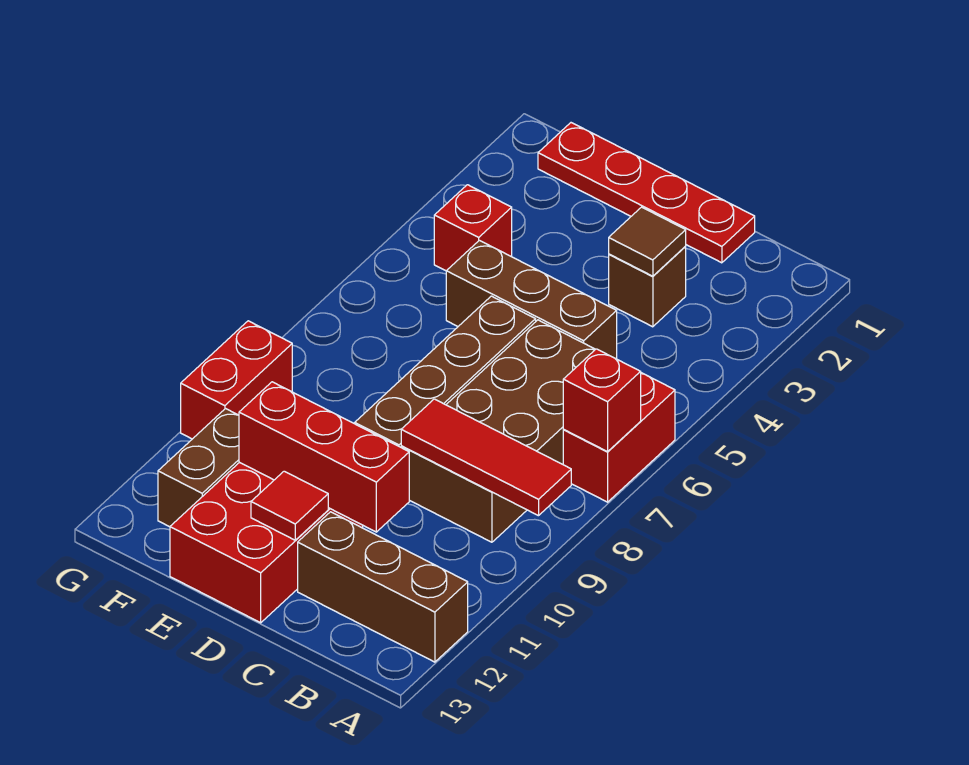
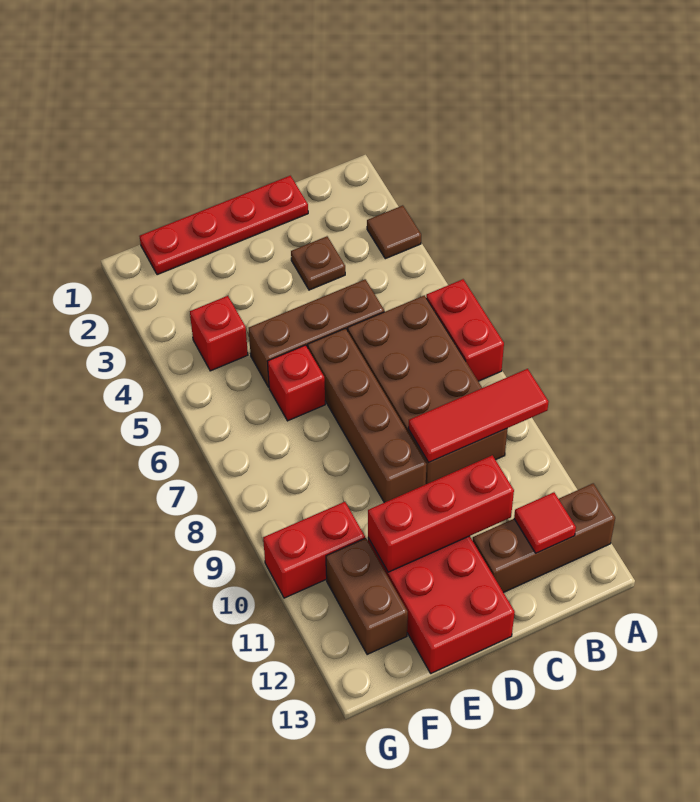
red 1x1 brick [563,349,641,452] -> red 1x1 brick moved to [268,345,325,421]
brown 1x1 brick [609,247,686,327] -> brown 1x1 plate [291,236,345,290]
brown 1x1 tile [609,207,686,276] -> brown 1x1 tile moved to [367,205,421,259]
red 1x1 tile [251,471,328,540] -> red 1x1 tile moved to [514,492,576,553]
red 1x2 brick [181,321,292,439] -> red 1x2 brick turned to [263,502,365,598]

